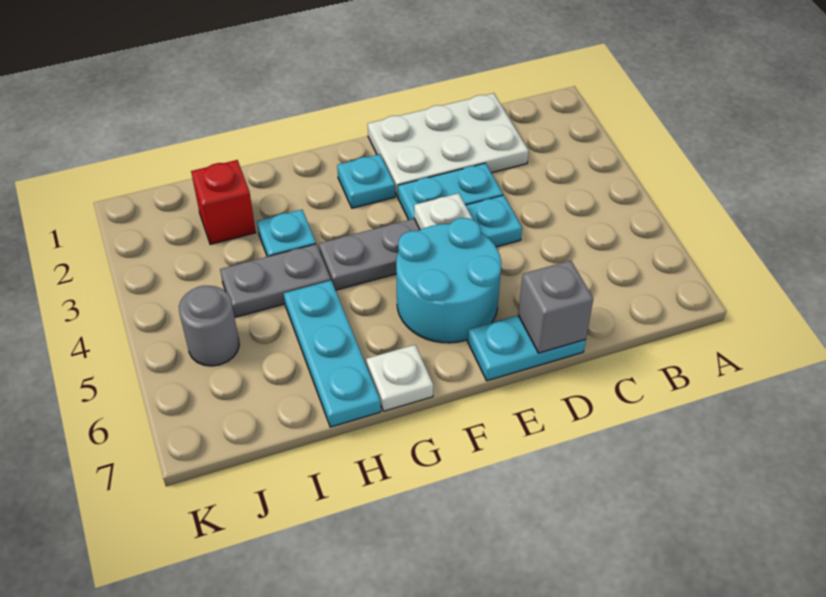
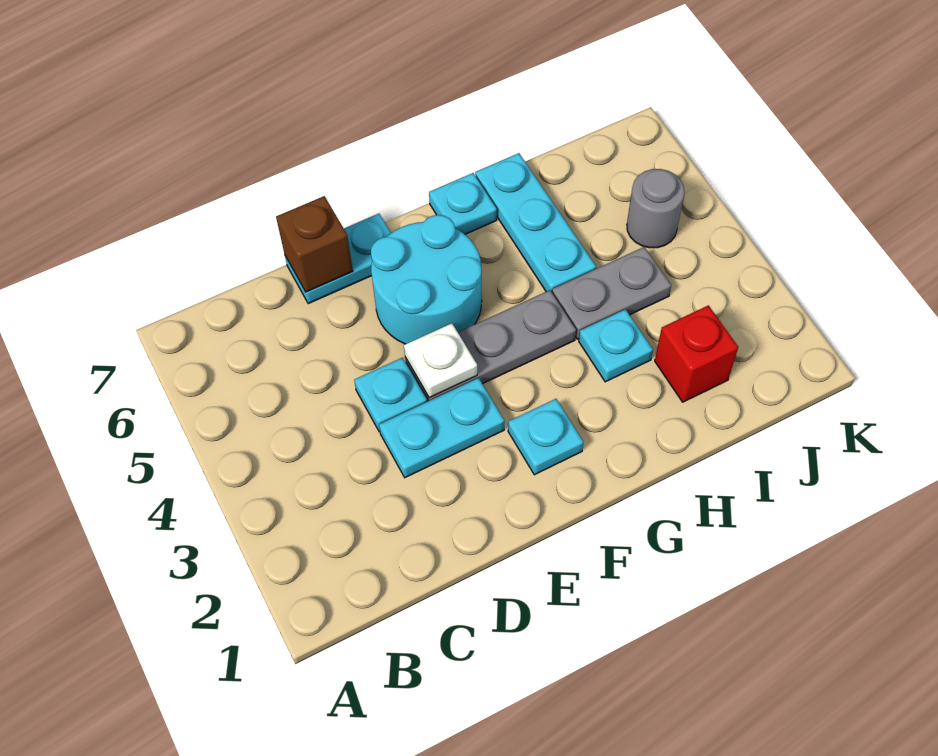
white 2x3 plate [368,93,529,197] -> none
grey 1x1 brick [518,261,593,353] -> brown 1x1 brick [276,196,353,292]
white 1x1 plate [366,345,433,411] -> cyan 1x1 plate [429,173,497,234]

